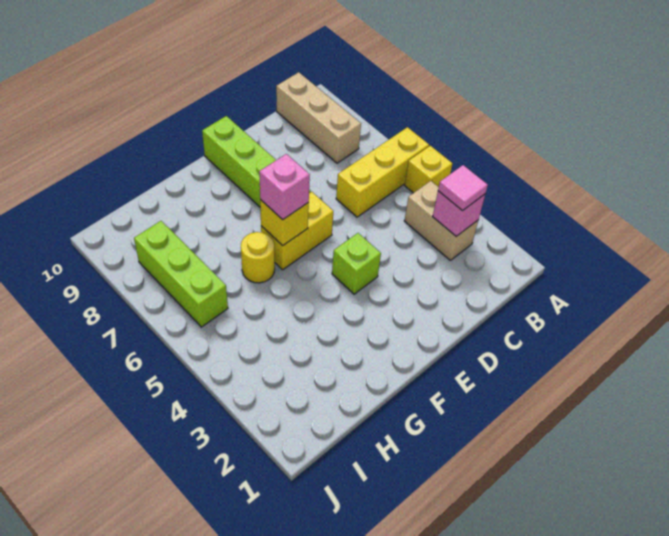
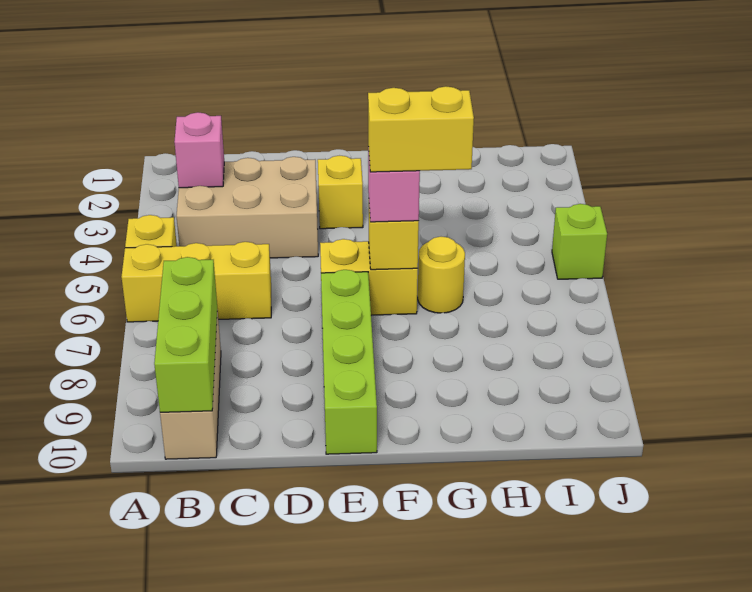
tan 1x2 brick [404,181,478,260] -> tan 2x3 brick [176,157,318,258]
pink 1x1 tile [438,165,488,211] -> none
none -> yellow 1x1 brick [318,156,363,229]
lime 1x1 brick [332,233,381,294] -> lime 1x1 brick moved to [552,204,607,279]
none -> yellow 1x2 brick [368,86,474,172]
lime 1x3 brick [134,221,228,327] -> lime 1x3 brick moved to [154,257,217,412]

